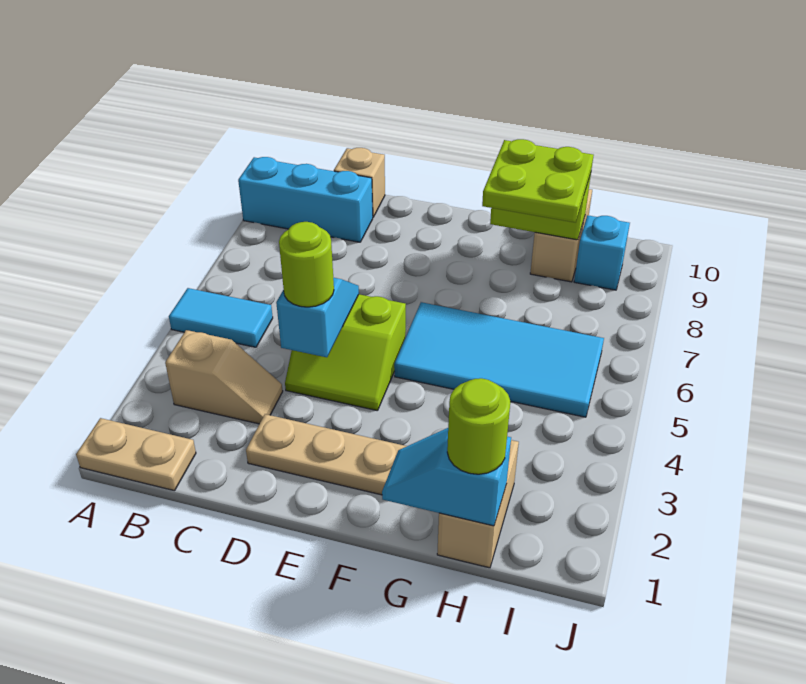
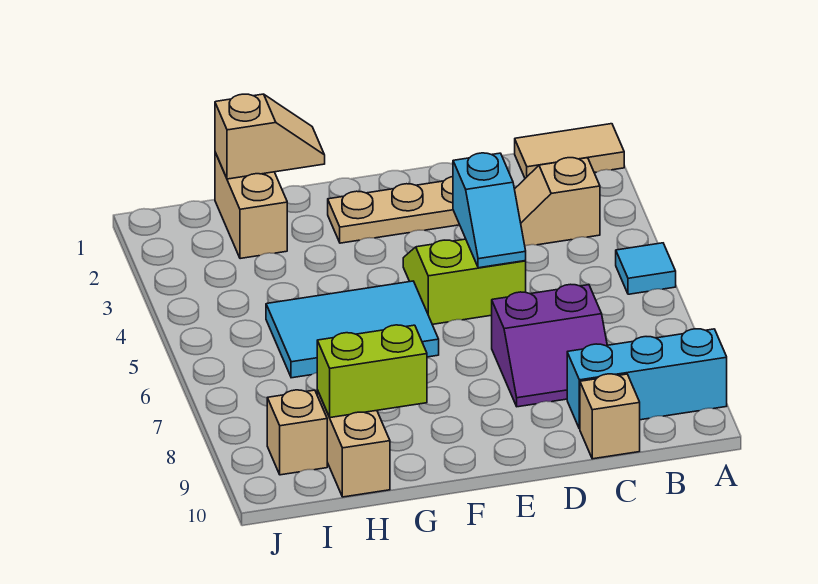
tan 1x2 plate [76,418,196,491] -> tan 1x2 tile [515,124,624,178]
cyan 1x2 tile [169,288,273,347] -> cyan 1x1 tile [616,243,676,294]
none -> purple 2x2 slope [492,284,607,407]
lime 1x1 round brick [279,222,334,307] -> none
cyan 2x4 tile [394,302,604,417] -> cyan 2x3 tile [266,281,439,378]
cyan 1x2 slope [382,428,511,526] -> tan 1x2 slope [215,94,325,179]
lime 2x2 plate [482,139,594,222] -> none
lime 1x1 round brick [447,378,510,474] -> none
cyan 1x1 brick [574,215,630,290] -> tan 1x1 brick [267,390,327,475]

